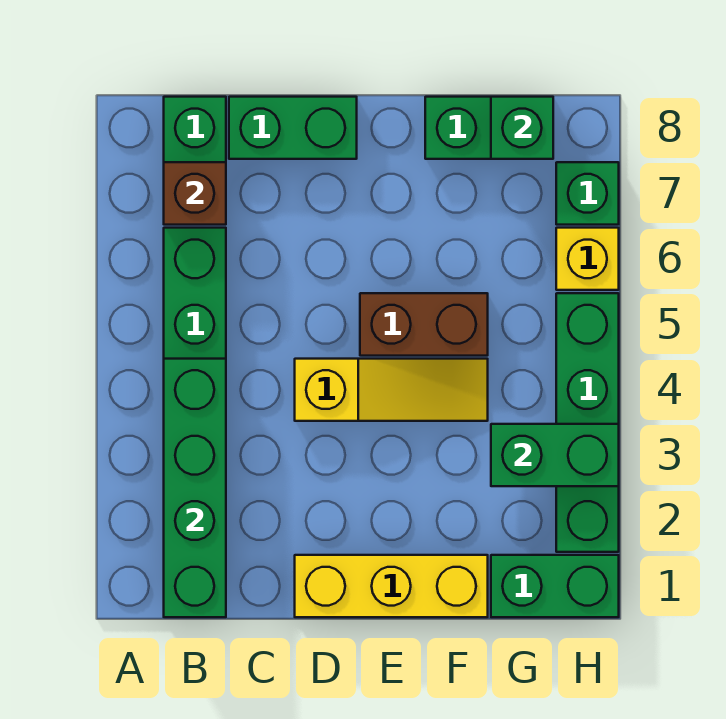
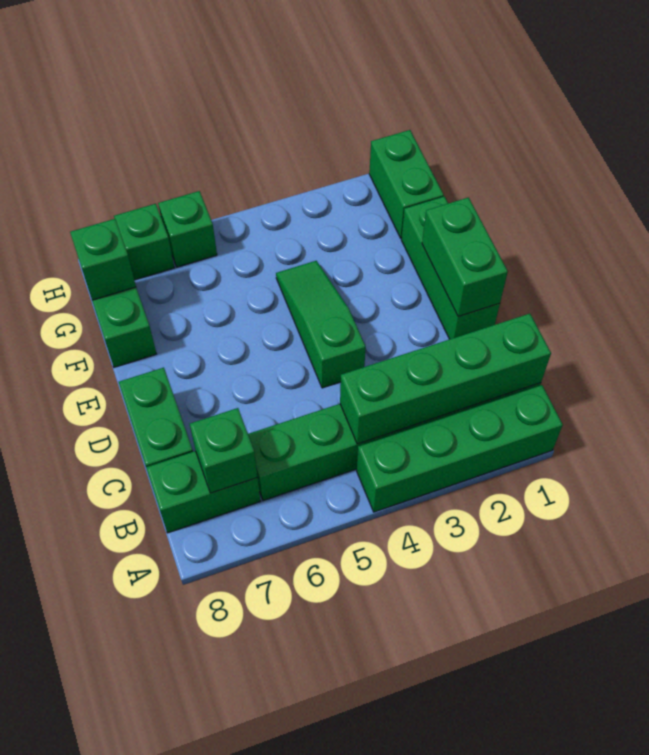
brown 1x1 brick [164,162,226,225] -> green 1x1 brick [190,408,257,493]
yellow 1x3 brick [295,555,488,617] -> green 1x3 brick [401,197,500,339]
yellow 1x3 slope [295,359,488,421] -> green 1x3 slope [276,261,366,388]
brown 1x2 brick [360,293,488,356] -> none
green 1x2 brick [491,424,619,486] -> green 1x2 brick moved to [422,197,508,317]
green 1x4 brick [556,293,619,552] -> green 1x4 brick moved to [357,385,563,512]
yellow 1x1 brick [556,228,619,290] -> green 1x1 brick [158,191,217,267]

